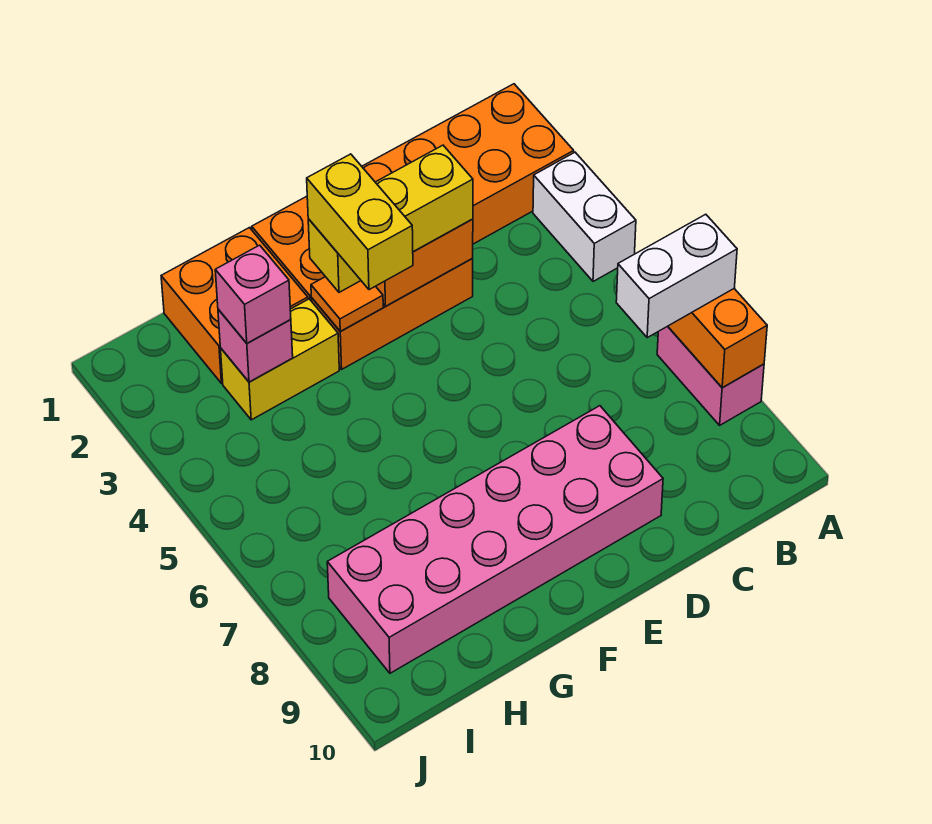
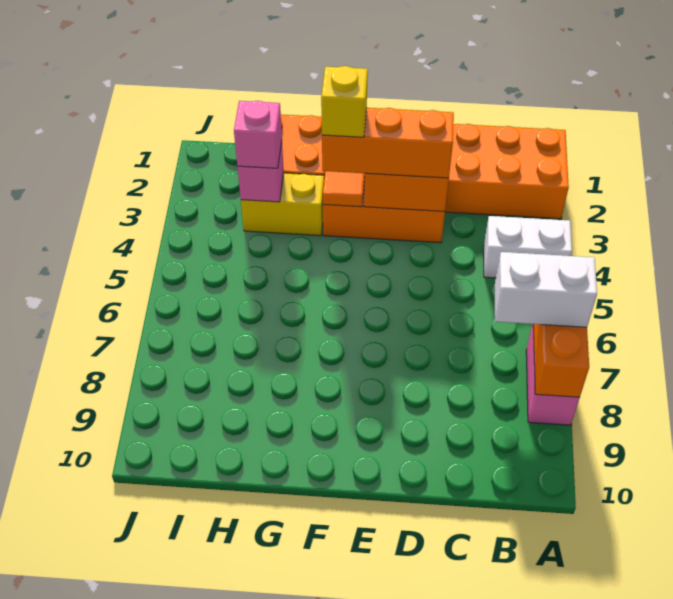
white 1x2 brick [533,152,636,281] -> white 1x2 brick turned to [484,216,572,278]
yellow 1x3 brick [308,145,473,292] -> orange 1x3 brick [322,108,454,178]
pink 2x6 brick [327,406,663,673] -> none
yellow 1x2 brick [307,154,413,290] -> yellow 1x1 brick [321,66,368,137]

